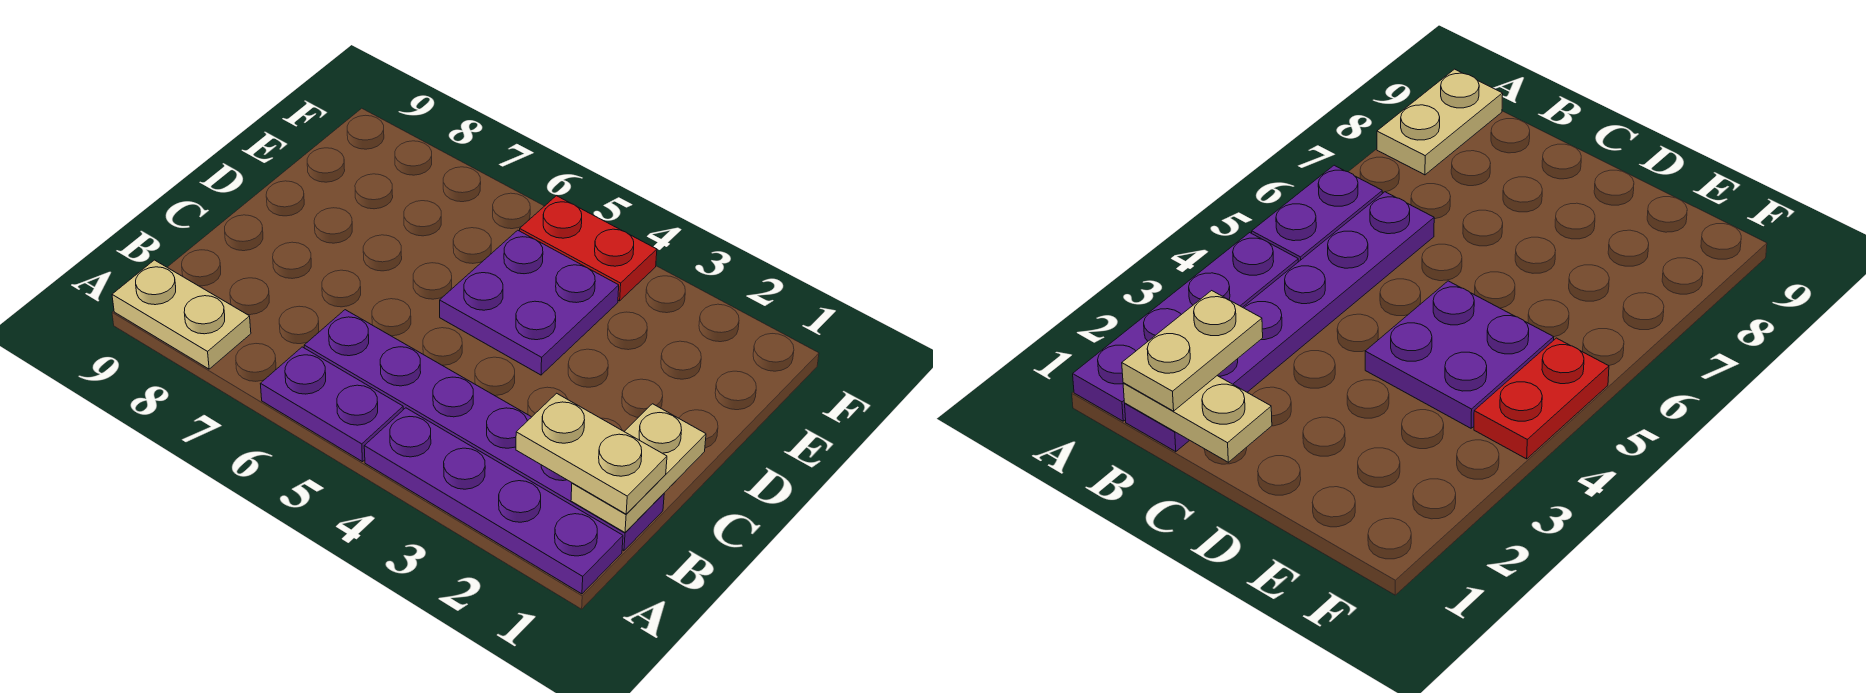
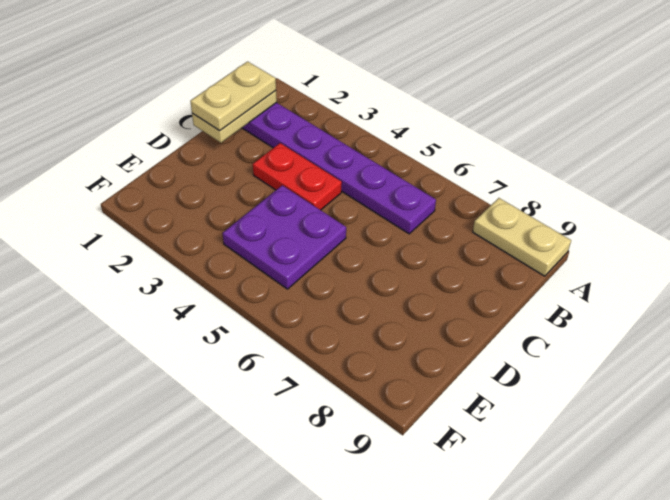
purple 1x4 plate [364,408,623,594] -> none
purple 1x2 plate [261,347,403,462] -> none
tan 1x2 plate [516,393,667,514] -> tan 1x2 plate turned to [190,62,276,131]
red 1x2 plate [520,196,657,301] -> red 1x2 plate moved to [253,143,342,210]

